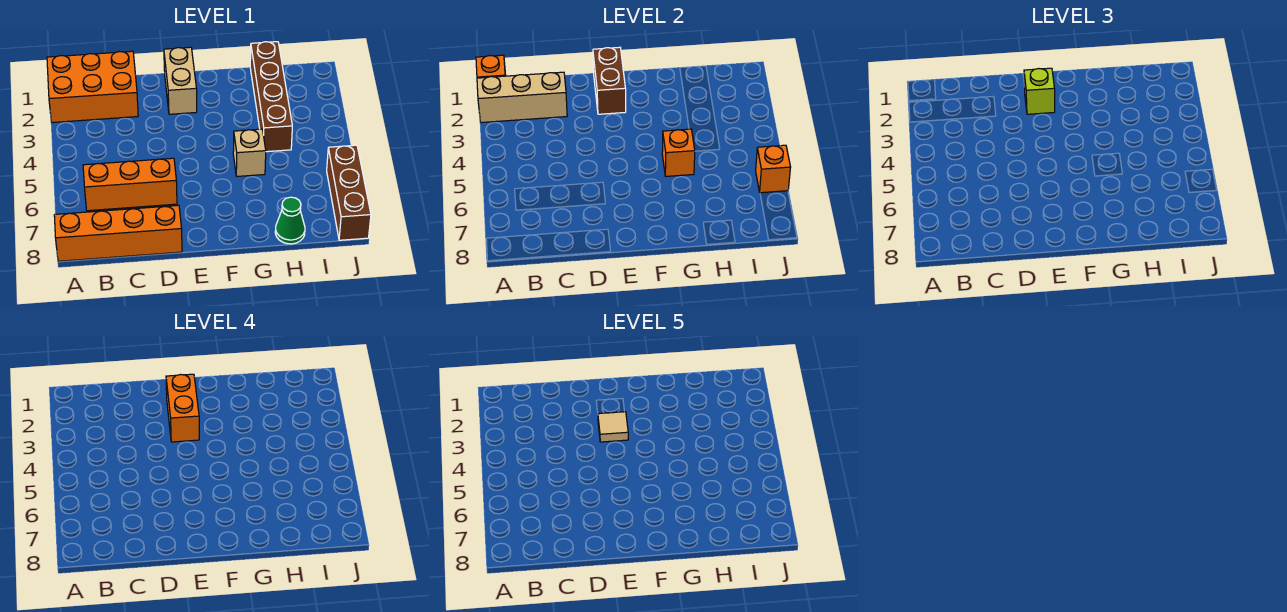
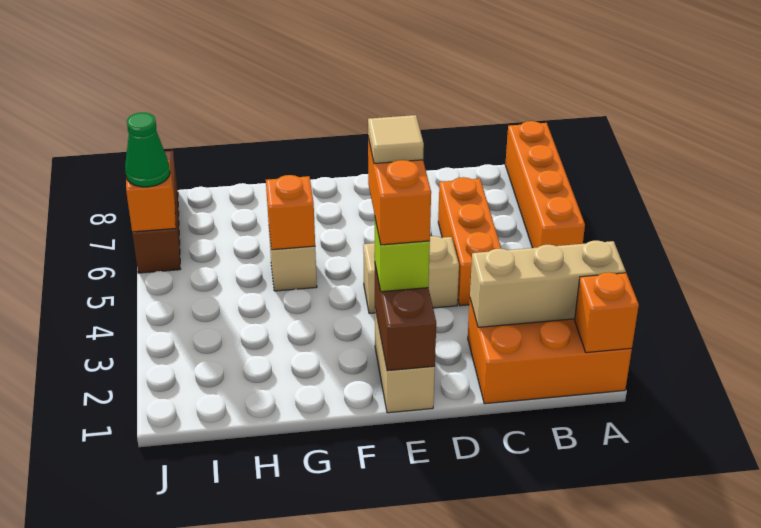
orange 1x4 brick [54,205,182,261] -> orange 1x4 brick turned to [505,121,585,248]
orange 1x3 brick [83,158,177,211] -> orange 1x3 brick turned to [438,177,501,306]
none -> tan 1x2 brick [363,236,459,314]
brown 1x4 brick [250,42,292,152] -> none
green 1x1 cone [275,197,305,244] -> green 1x1 cone moved to [125,113,170,187]

